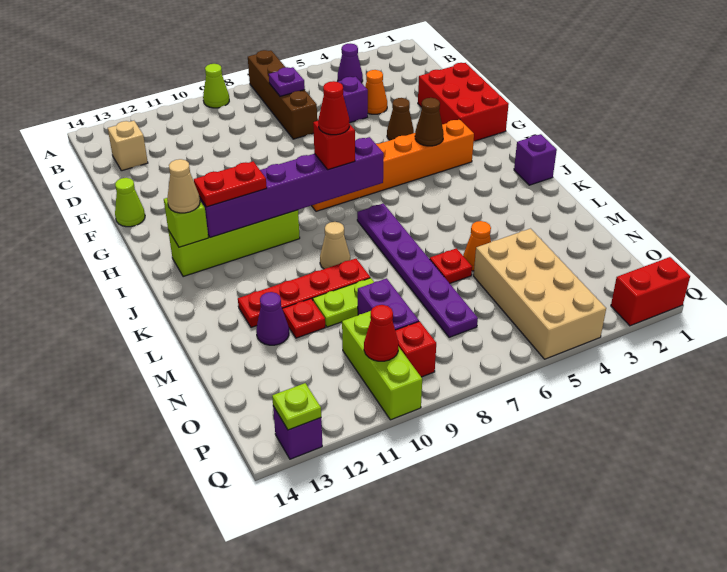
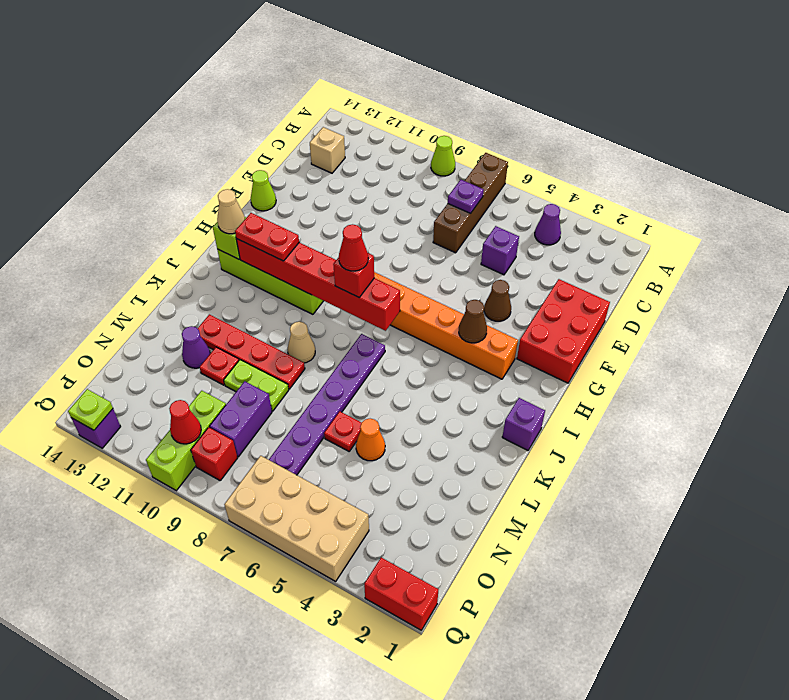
orange 1x1 cone [365,70,387,114] -> none
purple 1x6 brick [200,137,384,238] -> red 1x6 brick [236,239,400,331]
tan 2x4 brick [474,229,606,359] -> tan 2x4 brick turned to [224,456,369,581]

